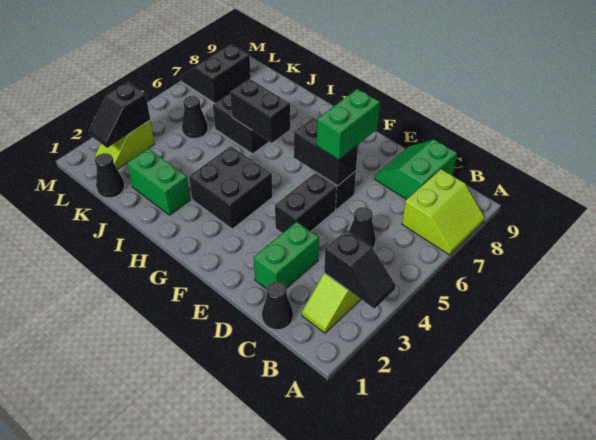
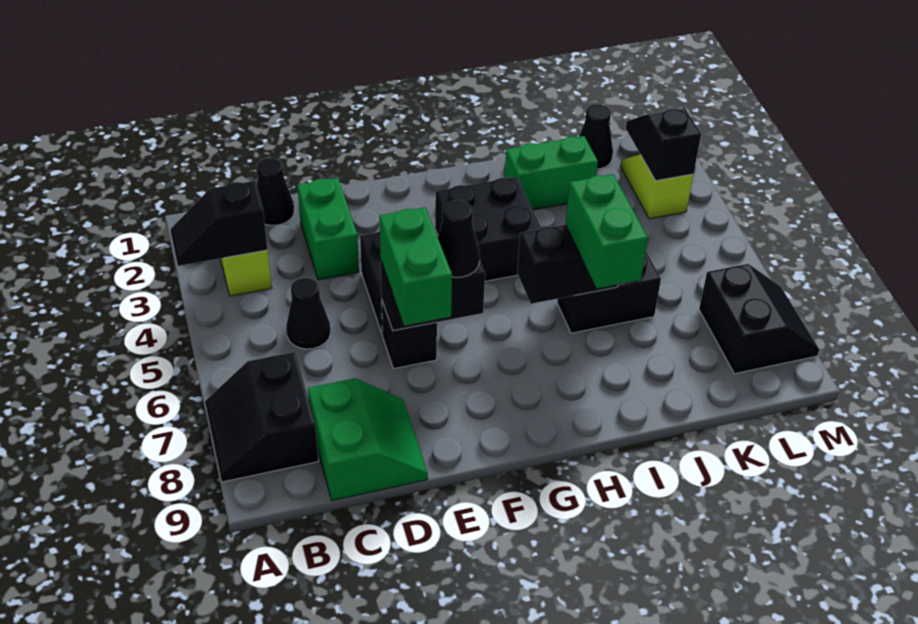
lime 2x2 slope [402,169,485,255] -> black 2x2 slope [205,352,318,482]
none -> green 1x2 brick [565,174,648,288]
black 1x1 cone [182,96,208,139] -> black 1x1 cone moved to [438,200,480,277]

